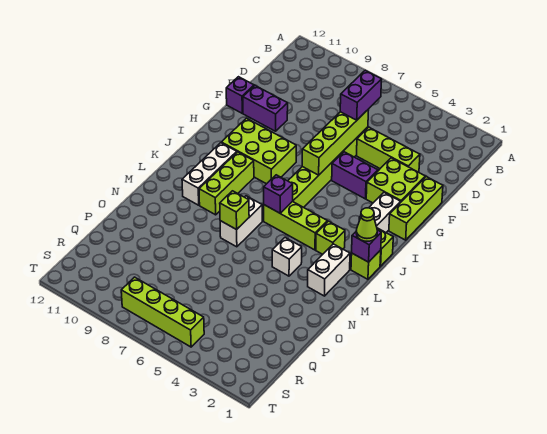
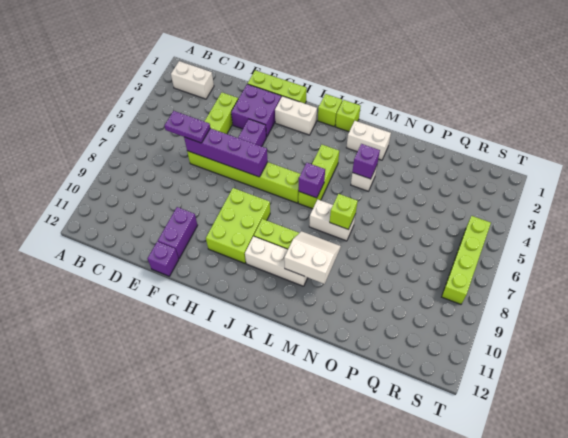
none -> white 1x2 brick [171,61,214,99]
purple 1x2 brick [340,71,382,120] -> purple 1x2 plate [165,111,210,143]
lime 1x4 brick [302,109,369,175] -> purple 1x4 brick [184,128,268,177]
lime 2x2 brick [366,158,425,203] -> purple 2x2 brick [231,84,281,137]
purple 1x1 brick [352,230,381,262] -> purple 1x1 brick moved to [352,144,380,179]
lime 1x1 cone [356,208,377,241] -> none
lime 1x1 brick [316,221,345,254] -> none
none -> white 2x2 slope [284,231,341,284]

